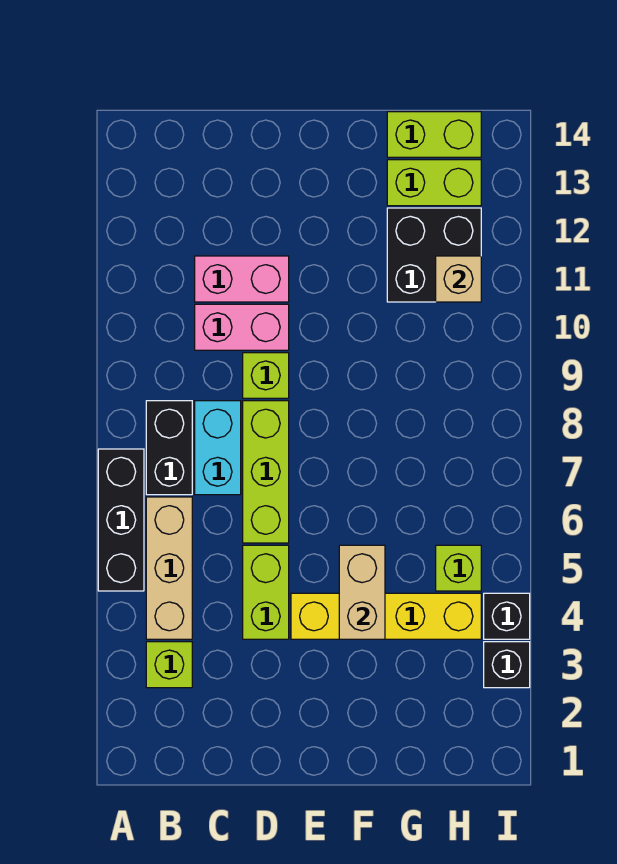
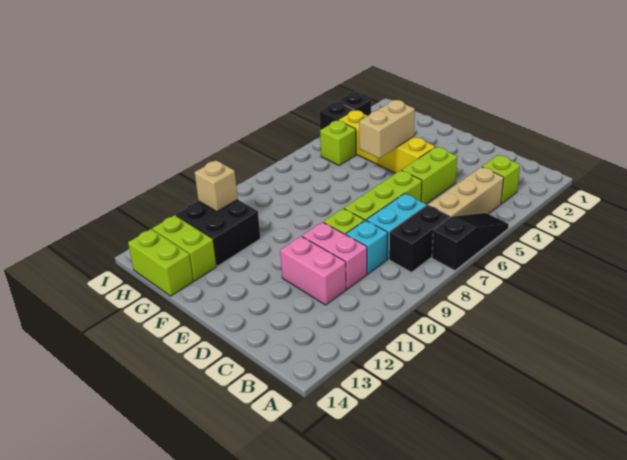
black 1x3 brick [98,449,144,591] -> black 1x3 slope [432,213,508,270]
none -> cyan 1x1 brick [346,220,387,274]

